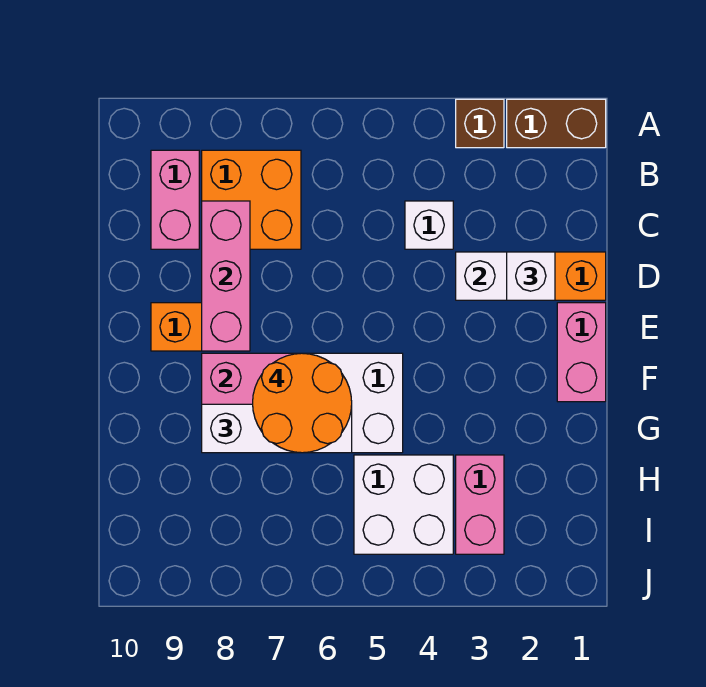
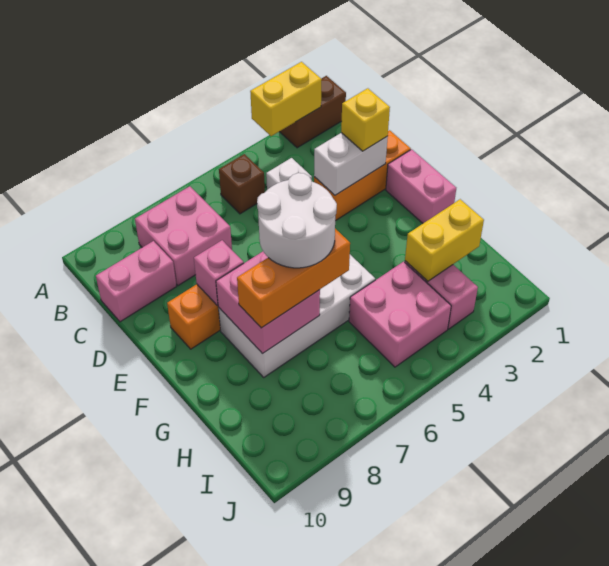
none -> yellow 1x2 brick [250,62,322,136]
brown 1x1 brick [456,99,504,148] -> brown 1x1 brick moved to [219,154,265,214]
orange 2x2 brick [202,150,301,249] -> pink 2x2 brick [135,186,232,286]
pink 1x2 brick [151,150,199,249] -> pink 1x2 brick turned to [96,241,176,322]
pink 1x3 brick [202,201,250,351] -> pink 1x1 brick [194,240,244,306]
white 1x1 brick [507,252,555,300] -> yellow 1x1 brick [341,88,390,151]
orange 2x2 round brick [253,353,352,453] -> white 2x2 round brick [257,173,337,268]
white 1x3 brick [202,404,352,453] -> orange 1x3 brick [237,229,350,328]
none -> yellow 1x2 brick [405,199,484,281]
white 2x2 brick [354,455,453,554] -> pink 2x2 brick [349,262,451,367]

